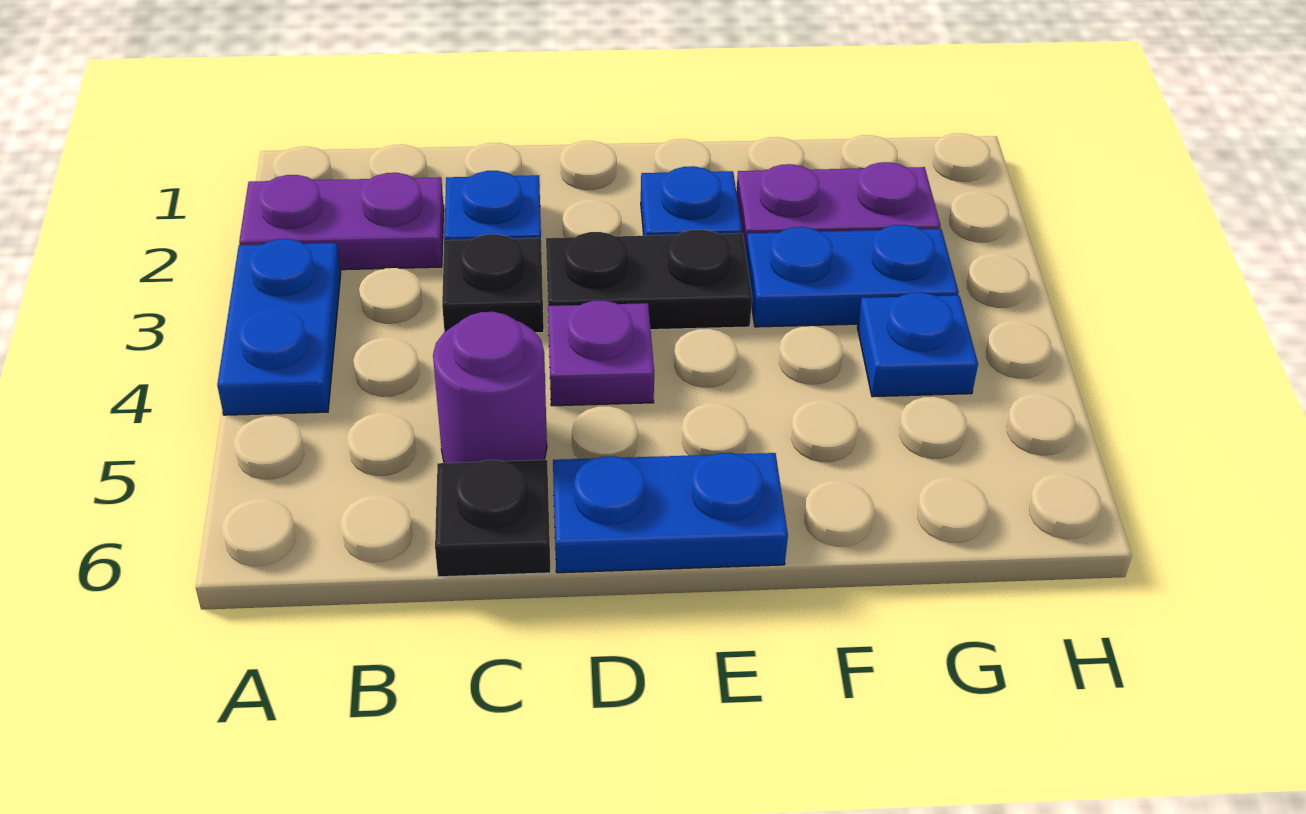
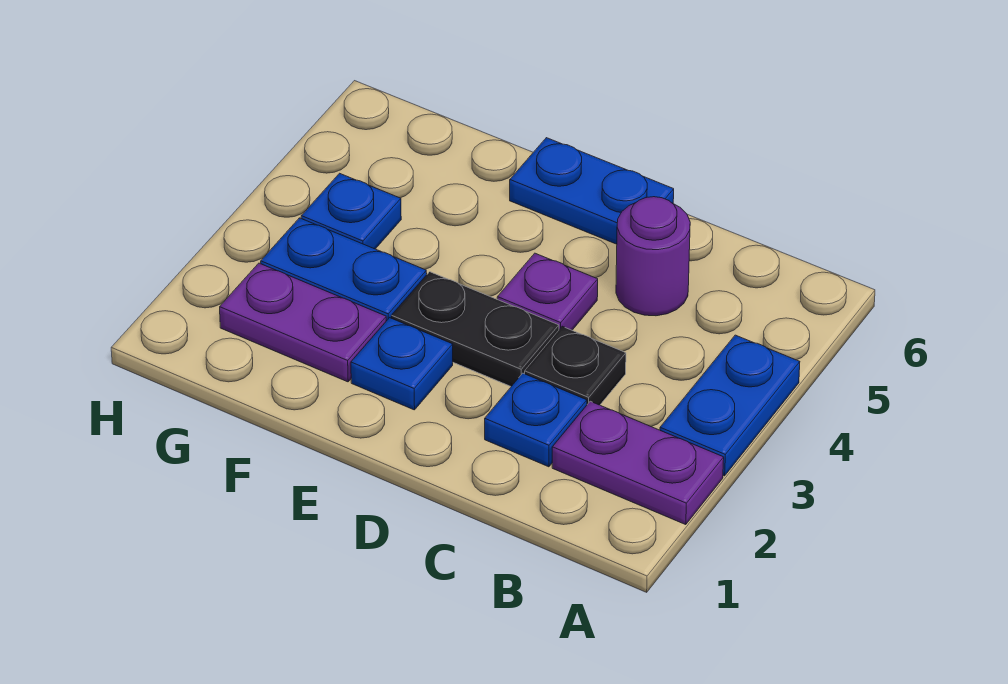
black 1x1 plate [435,460,551,577] -> none

